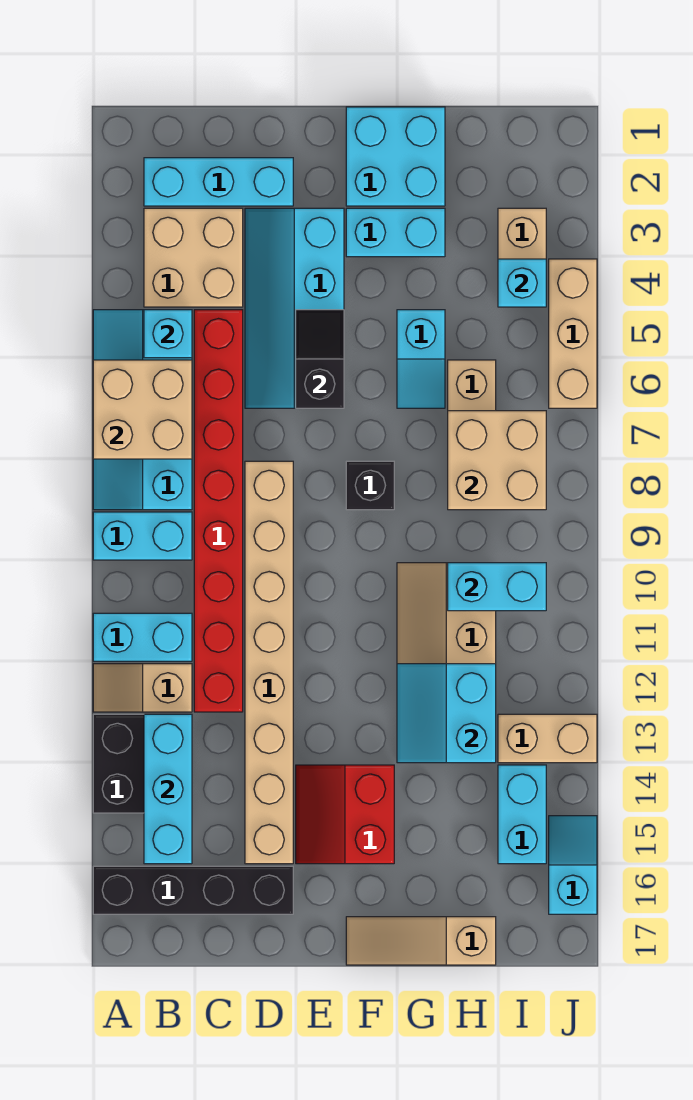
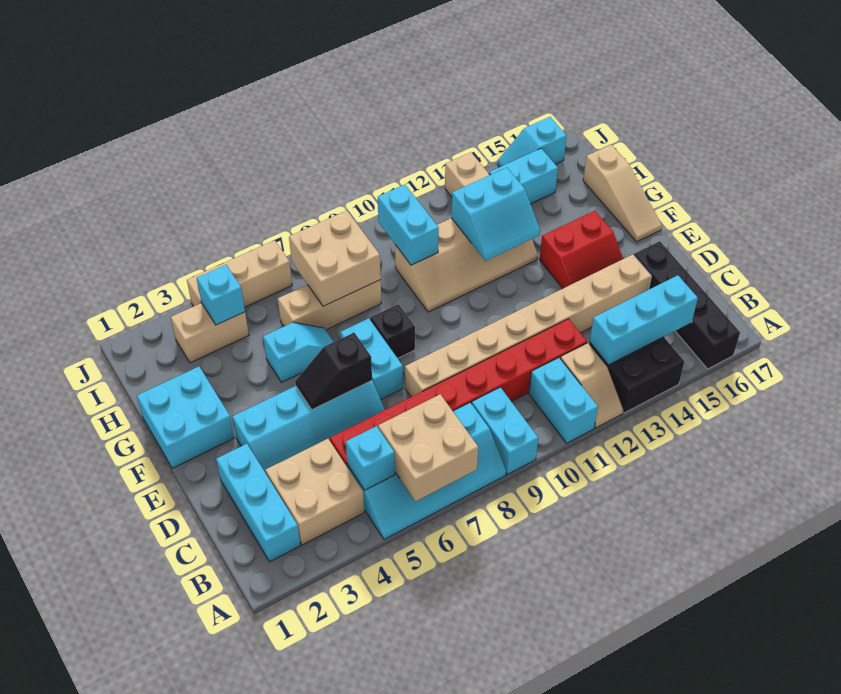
cyan 1x2 brick [346,208,445,257] -> cyan 1x2 brick moved to [340,318,403,400]

